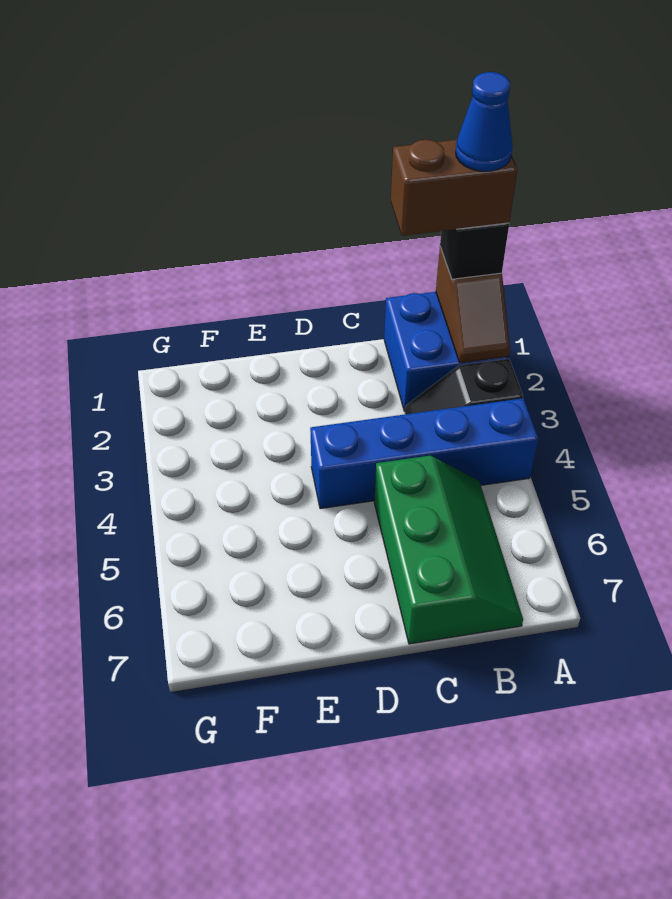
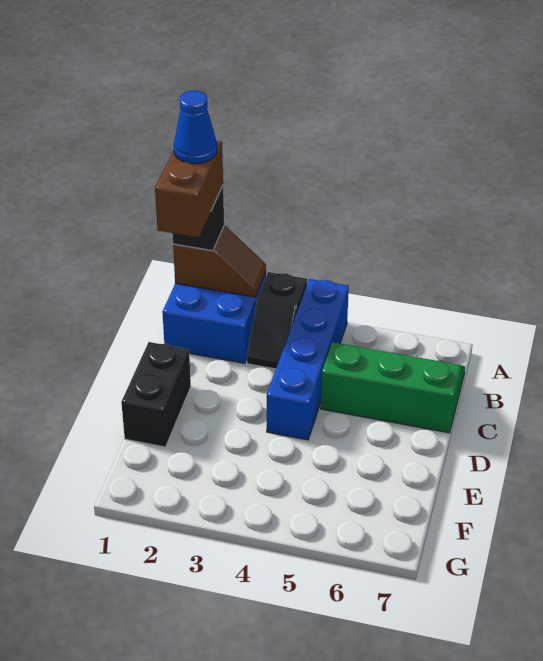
none -> black 1x2 brick [121,342,191,447]

